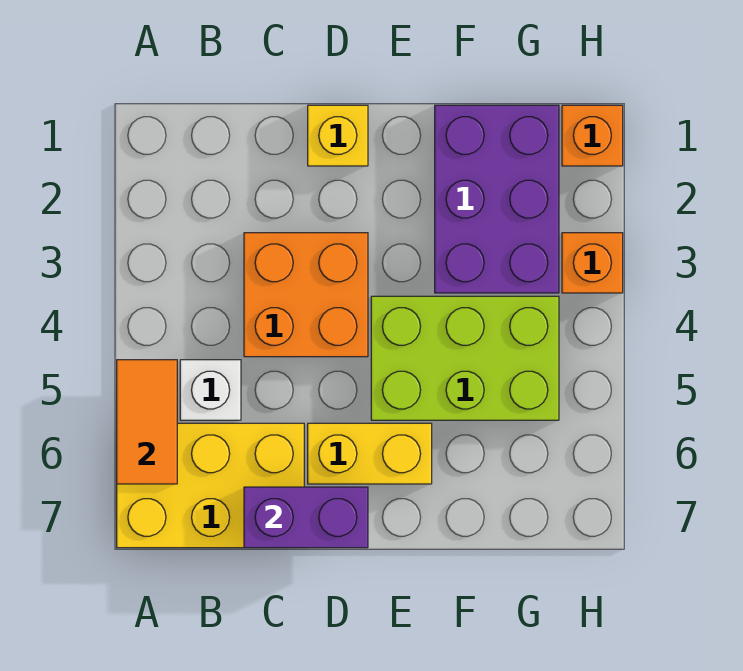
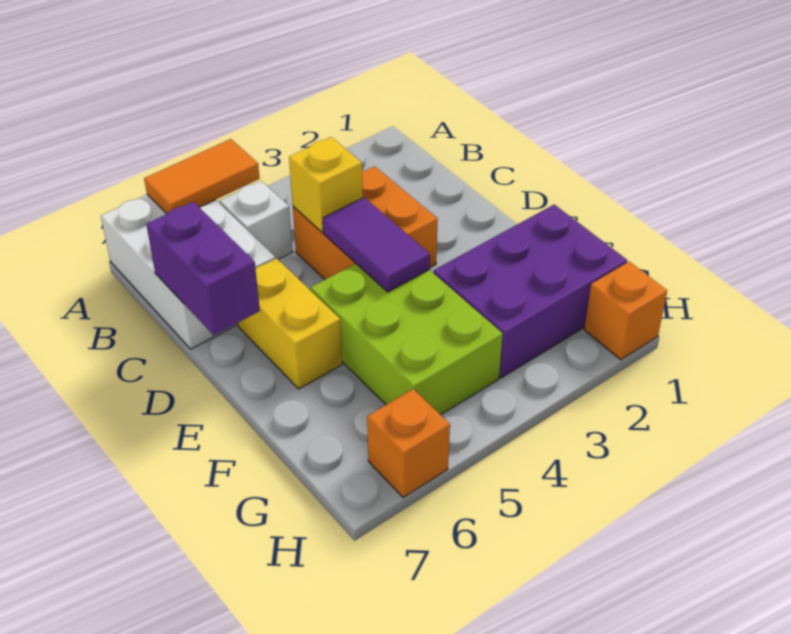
yellow 2x3 brick [117,423,304,548] -> white 2x3 brick [101,195,275,349]
yellow 1x1 brick [308,105,368,166] -> yellow 1x1 brick moved to [289,137,363,232]
none -> purple 1x2 tile [323,198,430,292]
orange 1x1 brick [562,233,623,293] -> orange 1x1 brick moved to [367,389,450,497]

